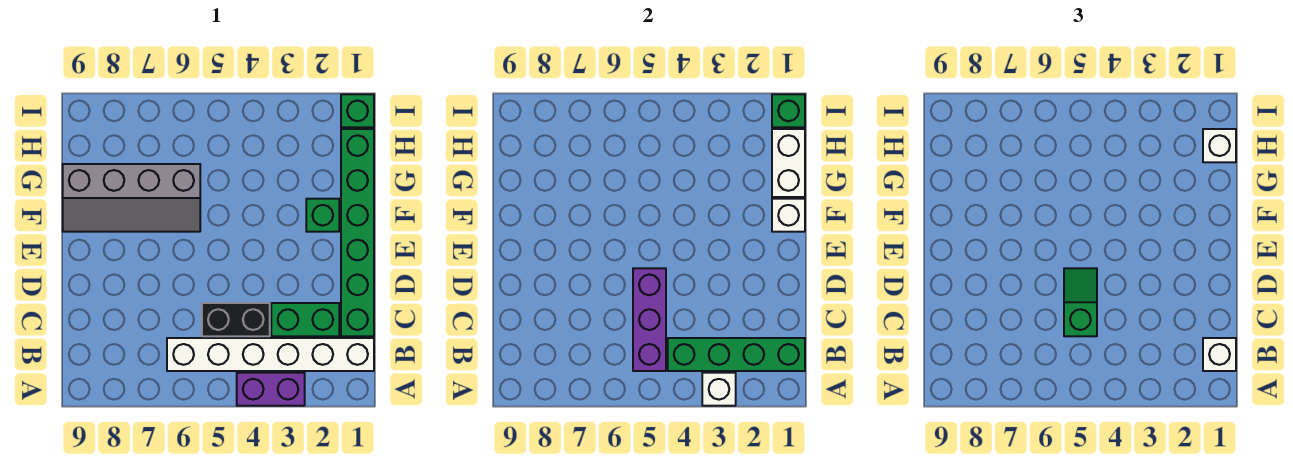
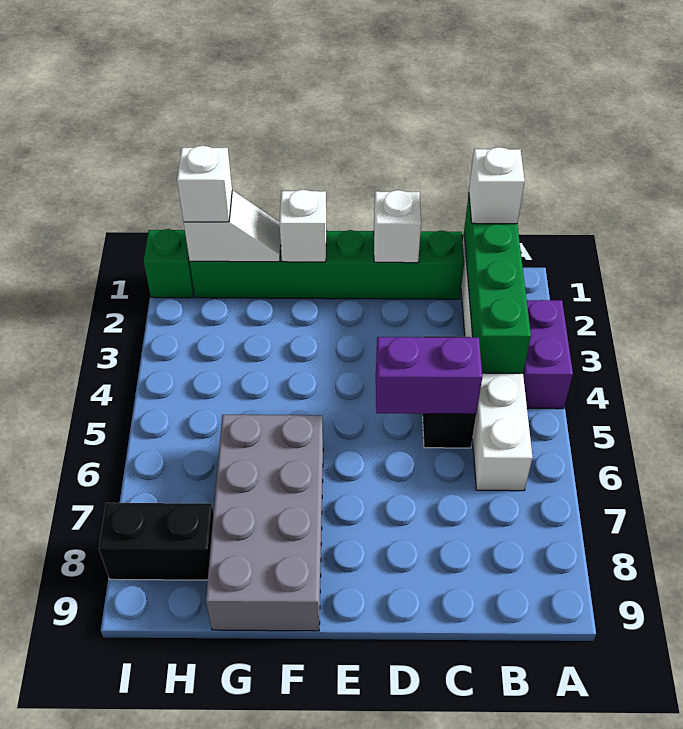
white 1x1 brick [702,373,736,406] -> white 1x1 brick moved to [374,190,421,263]
purple 1x3 brick [633,268,666,371] -> purple 1x2 brick [376,337,482,414]
green 1x2 brick [271,303,339,336] -> none
green 1x2 slope [1064,268,1097,336] -> none
green 1x1 brick [306,199,339,232] -> none
grey 2x4 slope [63,164,200,232] -> grey 2x4 brick [206,415,323,631]
white 1x2 brick [772,129,805,197] -> white 1x2 slope [184,191,281,262]
none -> black 1x2 brick [99,503,214,580]
green 1x1 brick [772,94,805,127] -> none

